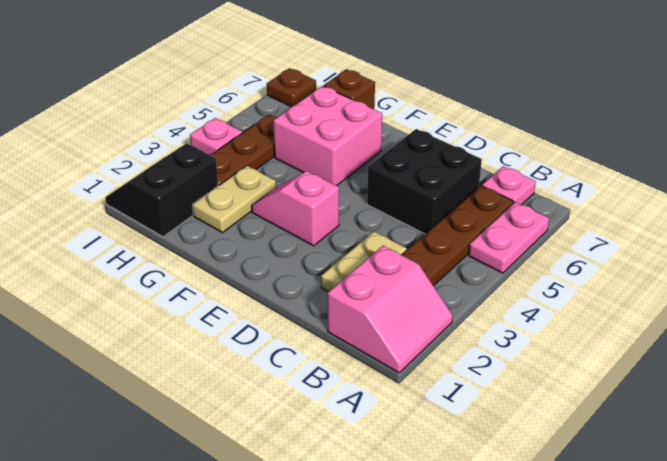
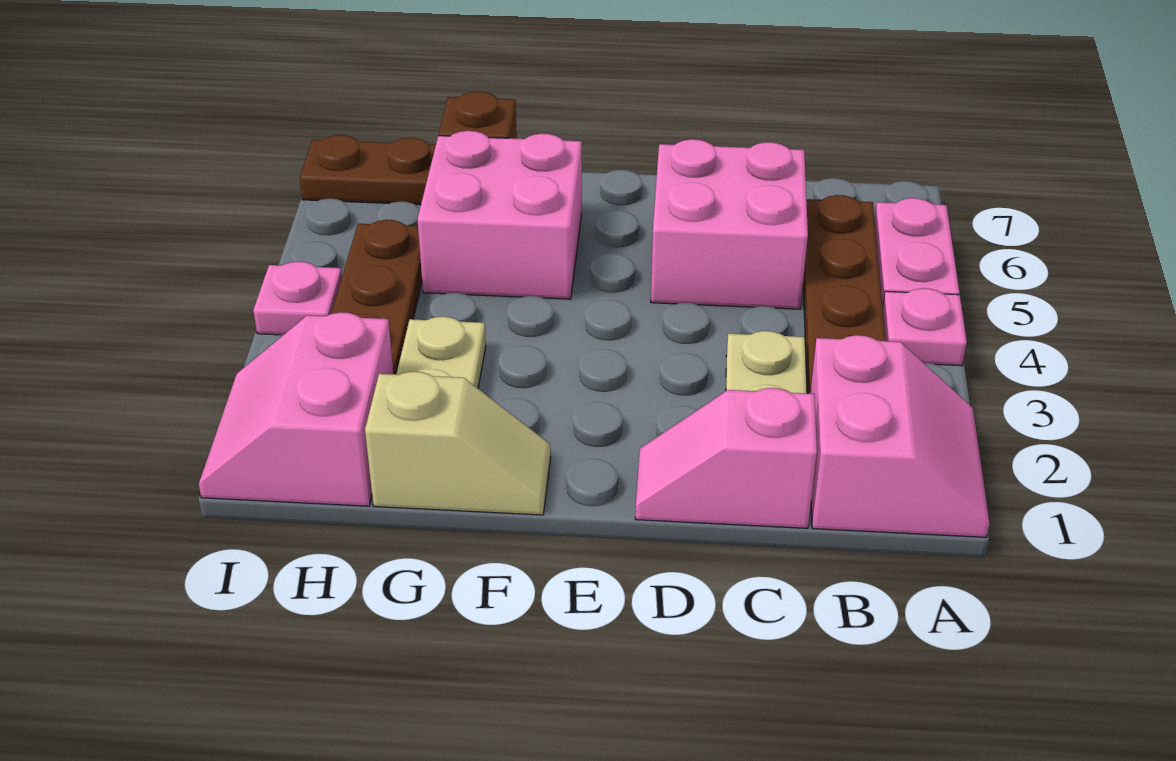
pink 1x1 plate [482,166,536,205] -> pink 1x1 plate moved to [883,288,967,366]
black 2x2 brick [367,129,482,234] -> pink 2x2 brick [651,139,808,309]
pink 1x2 slope [252,171,339,246] -> pink 1x2 slope moved to [635,388,817,528]
none -> tan 1x2 slope [365,371,551,515]
black 2x2 slope [105,143,218,237] -> pink 2x2 slope [199,312,394,506]
brown 1x1 plate [267,68,316,107] -> brown 1x2 plate [300,135,436,205]

